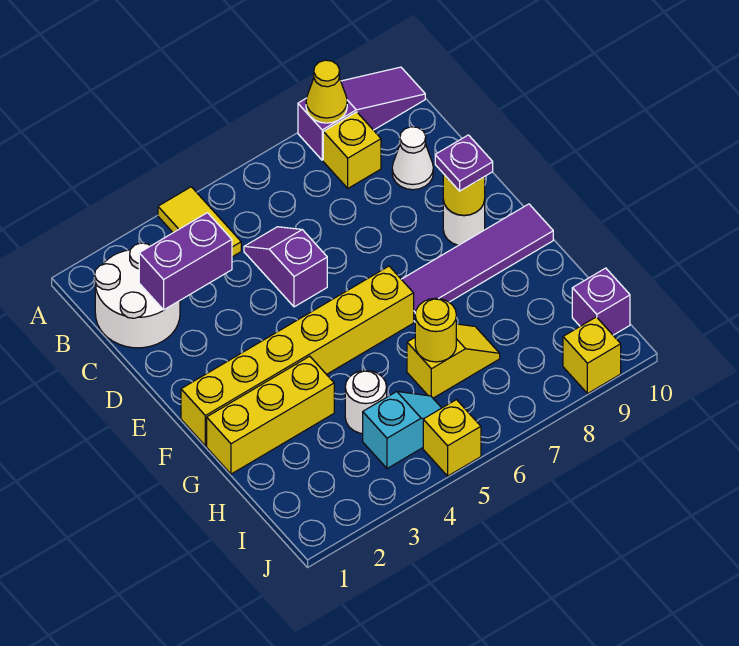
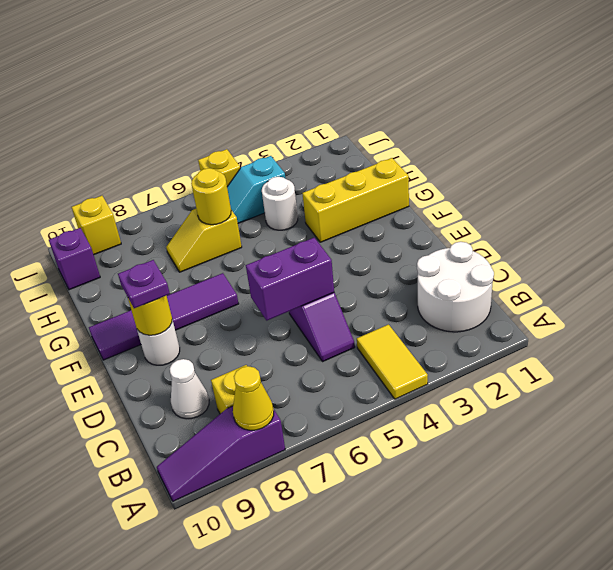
purple 1x2 brick [139,213,232,310] -> purple 1x2 brick moved to [246,238,334,320]
yellow 1x6 brick [181,266,414,446] -> none

